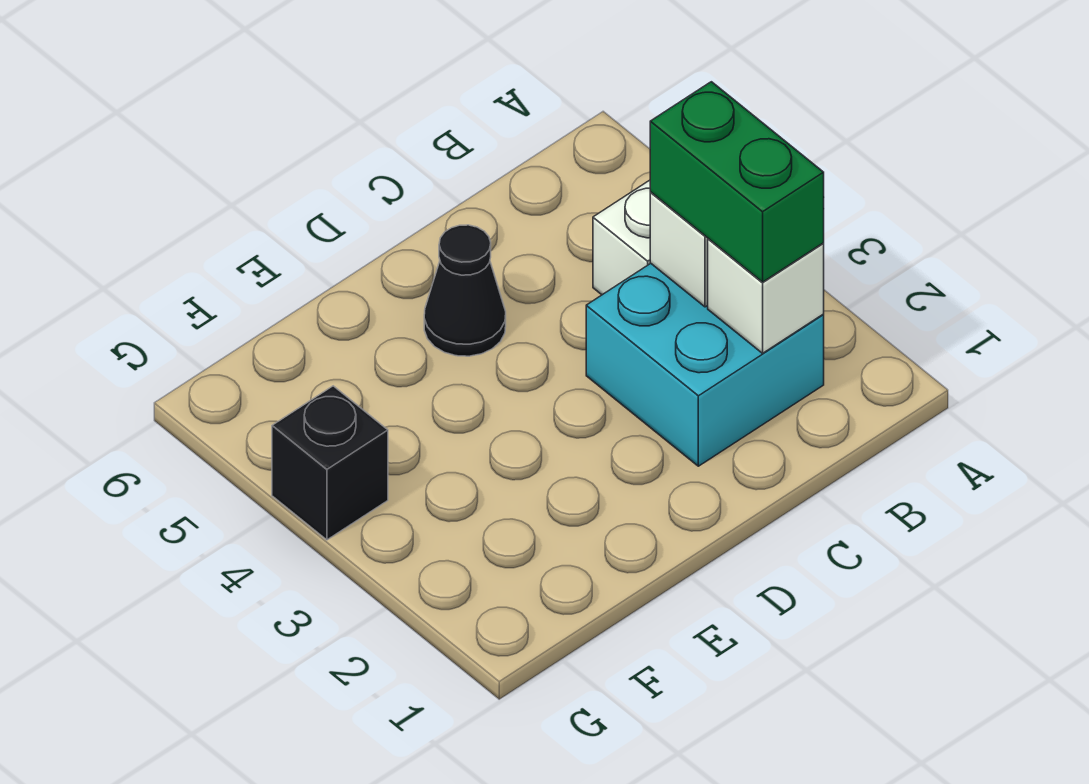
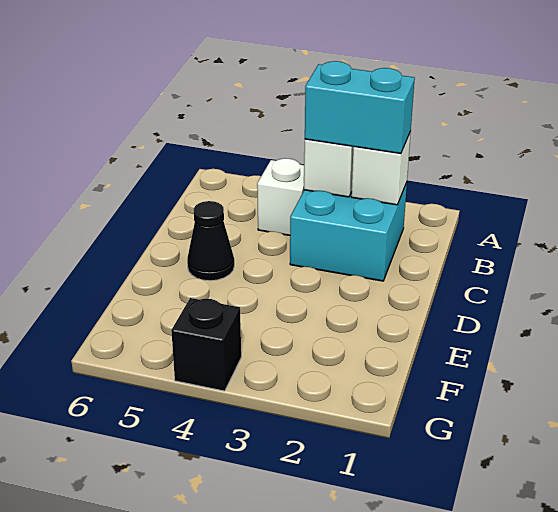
green 1x2 brick [650,82,824,282] -> cyan 1x2 brick [305,61,415,154]

